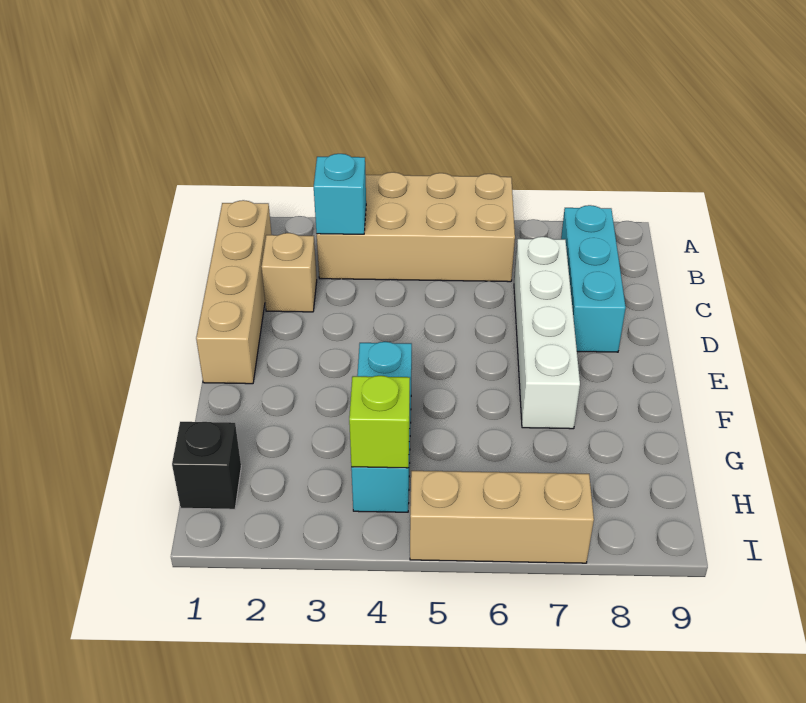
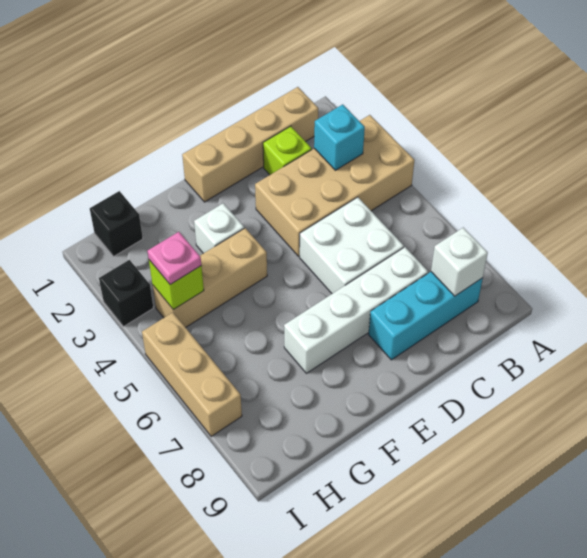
tan 2x4 brick [317,172,515,282] -> tan 2x4 brick turned to [255,115,415,256]
none -> white 1x1 brick [431,227,488,296]
tan 1x1 brick [262,233,317,312] -> lime 1x1 brick [263,126,312,175]
none -> white 2x2 brick [300,197,404,294]
none -> white 1x1 brick [194,203,244,253]
cyan 1x3 brick [351,342,412,512] -> tan 1x3 brick [153,228,267,327]
none -> pink 1x1 plate [148,232,201,285]
none -> black 1x1 brick [99,260,153,327]

